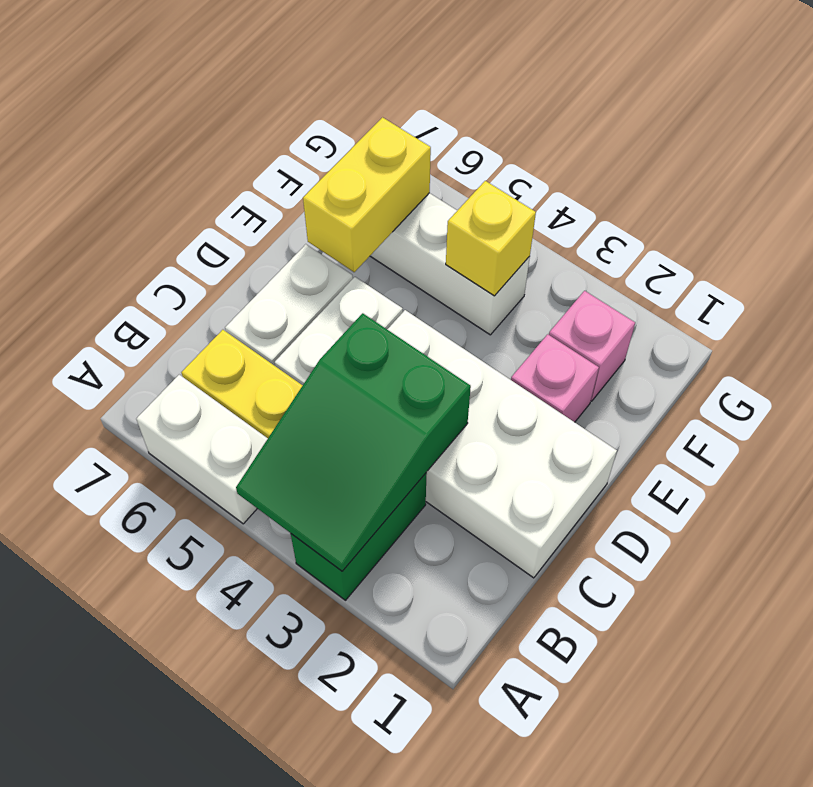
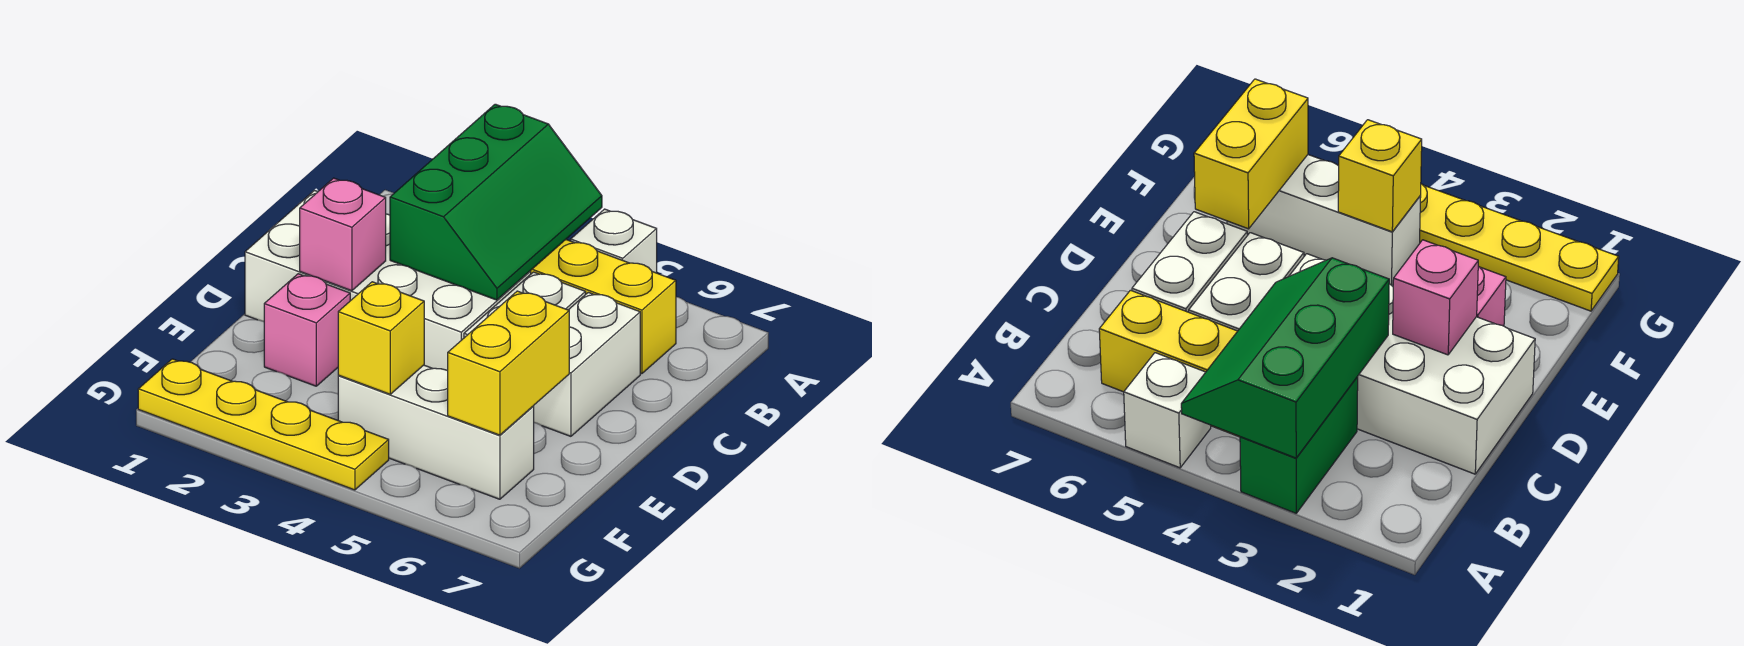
green 2x3 slope [236,313,471,571] -> green 2x3 slope turned to [390,104,602,300]
white 1x2 brick [136,375,268,524] -> white 1x1 brick [571,209,657,273]
pink 1x1 brick [549,291,635,401] -> pink 1x1 brick moved to [300,178,386,291]
none -> yellow 1x4 plate [138,359,389,490]

